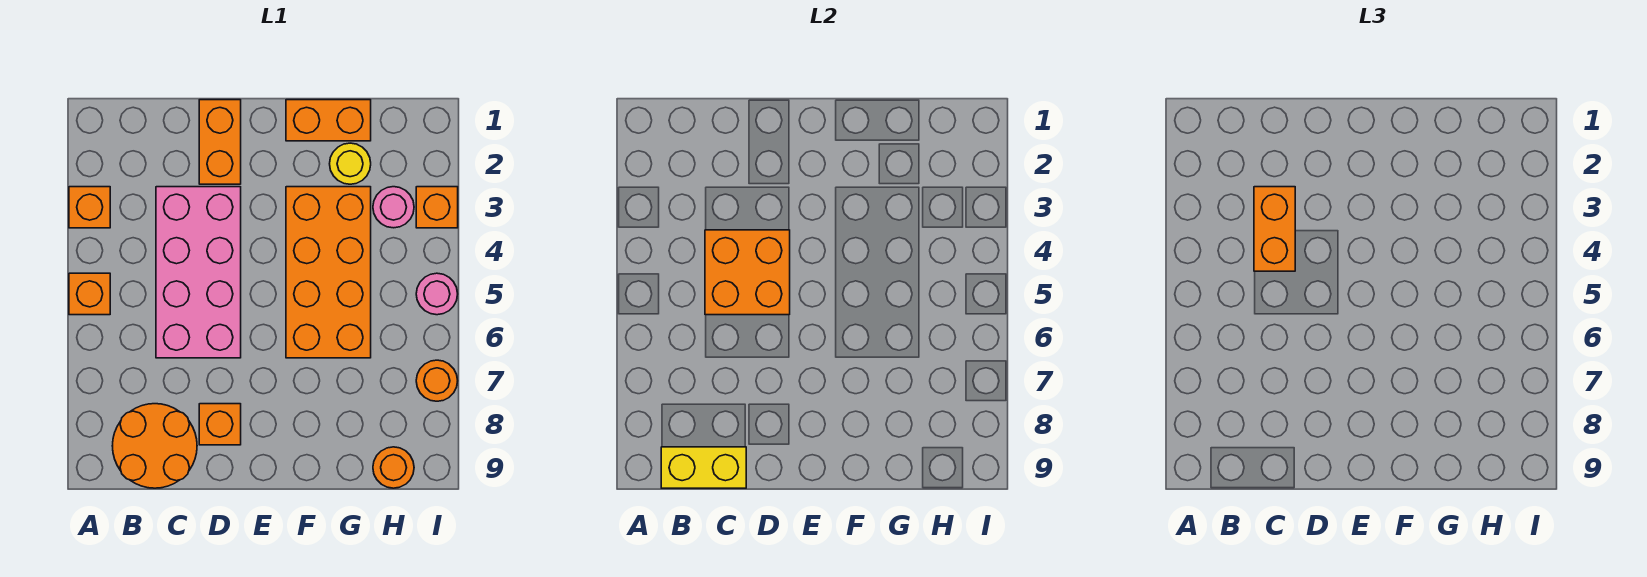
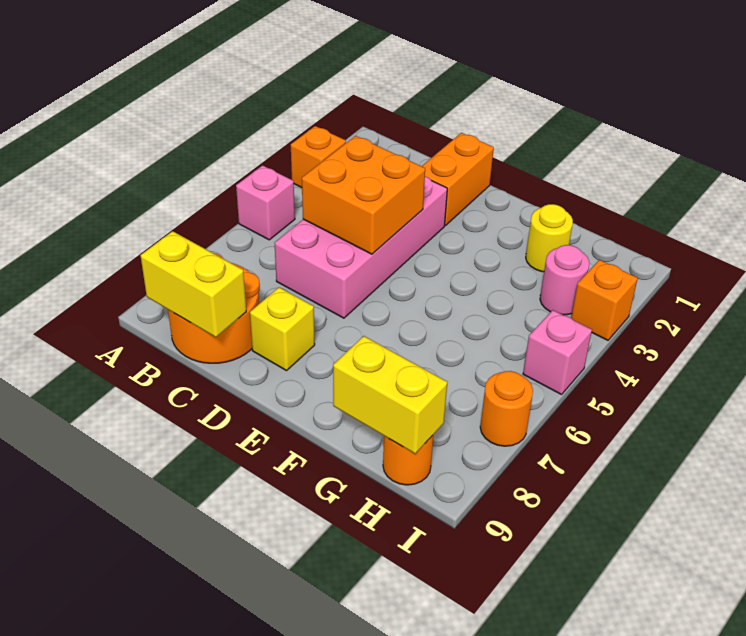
orange 1x1 brick [69,273,110,315] -> pink 1x1 brick [236,165,295,240]
orange 1x2 brick [1254,187,1295,271] -> none
orange 1x1 brick [199,404,241,445] -> yellow 1x1 brick [250,287,315,371]
orange 1x2 brick [286,100,371,141] -> none
orange 2x4 brick [286,187,371,358] -> none
none -> yellow 1x2 brick [333,336,447,454]
pink 1x1 round brick [416,273,458,315] -> pink 1x1 brick [523,310,592,395]

